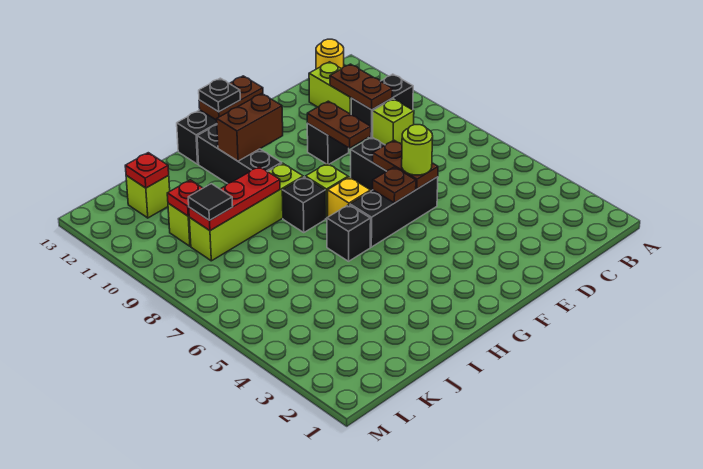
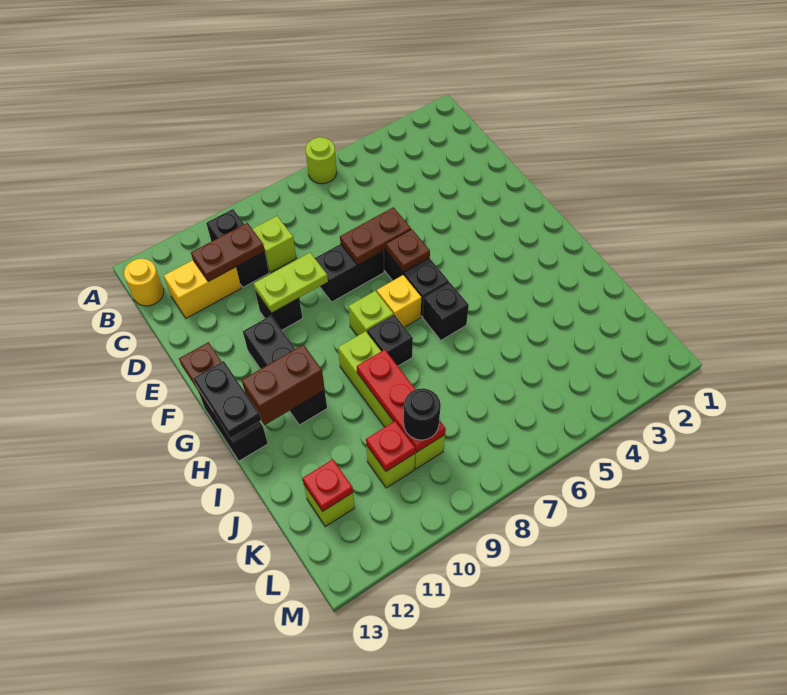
lime 1x2 brick [309,62,351,114] -> yellow 1x2 brick [164,260,241,318]
lime 1x1 round brick [402,125,433,175] -> lime 1x1 round brick moved to [305,137,337,184]
brown 1x2 plate [307,101,371,148] -> lime 1x2 plate [254,253,328,313]
brown 1x2 brick [217,94,283,161] -> brown 1x2 brick turned to [242,345,325,425]
black 1x1 plate [199,78,240,112] -> black 1x2 plate [193,361,261,438]
black 1x3 brick [197,125,282,184] -> black 1x3 brick turned to [243,316,327,425]
black 1x1 tile [188,184,233,220] -> black 1x1 round brick [404,388,441,440]

